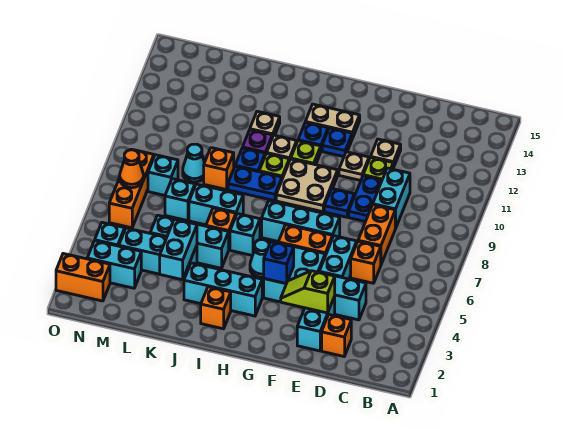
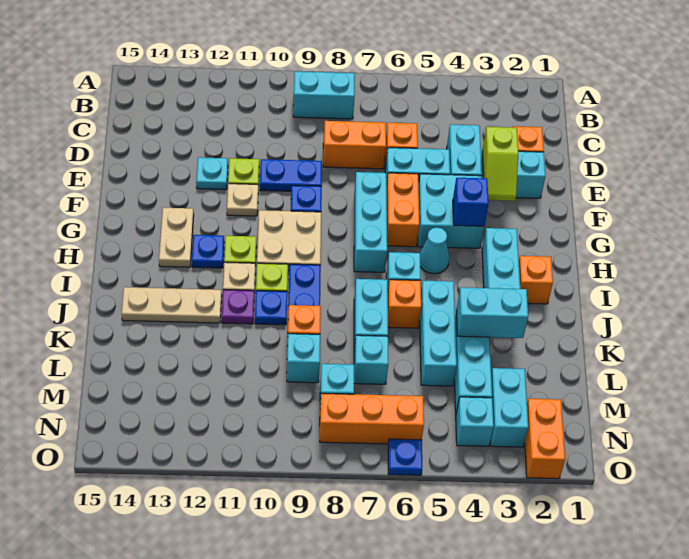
cyan 1x2 brick [373,168,410,228] -> cyan 1x2 brick moved to [293,71,355,119]
tan 1x1 plate [371,139,401,168] -> cyan 1x1 plate [196,157,228,190]
blue 1x1 plate [322,128,352,157] -> blue 1x1 plate moved to [388,439,422,475]
tan 1x1 plate [250,111,280,138] -> tan 1x3 plate [122,287,222,323]
cyan 1x1 cone [183,144,205,182] -> cyan 1x1 brick [287,334,320,383]
orange 1x1 cone [120,150,144,188] -> none

